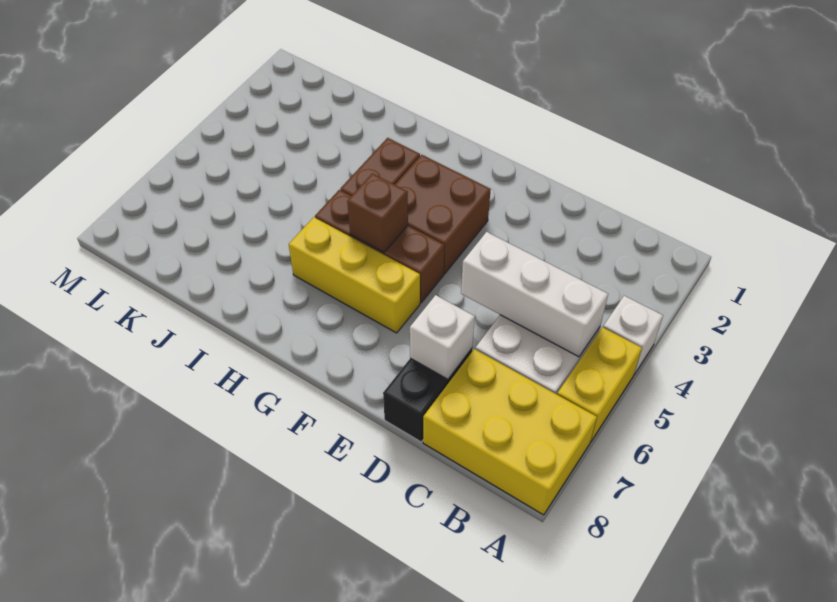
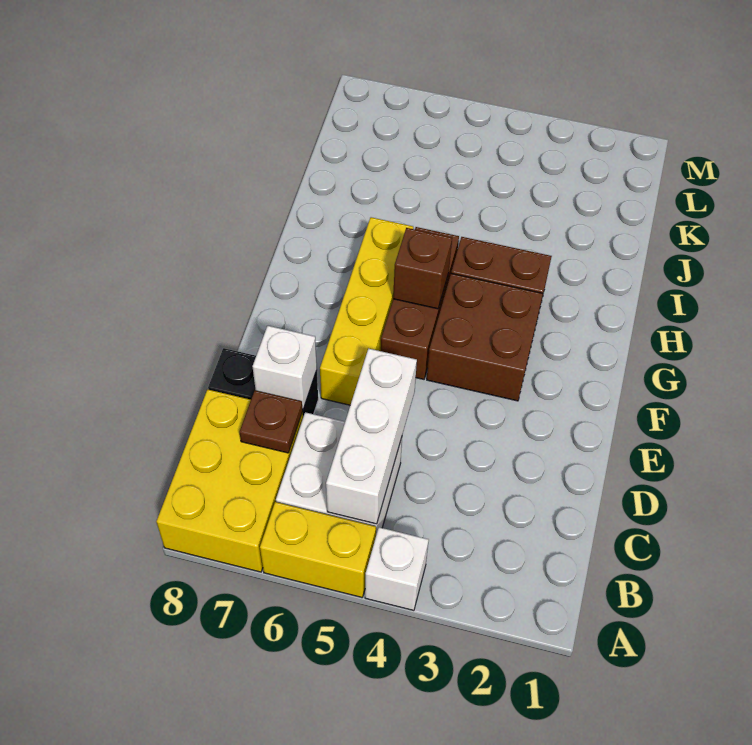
none -> brown 1x1 plate [240,390,303,453]
yellow 1x3 brick [289,217,420,333] -> yellow 1x4 brick [320,217,413,405]

